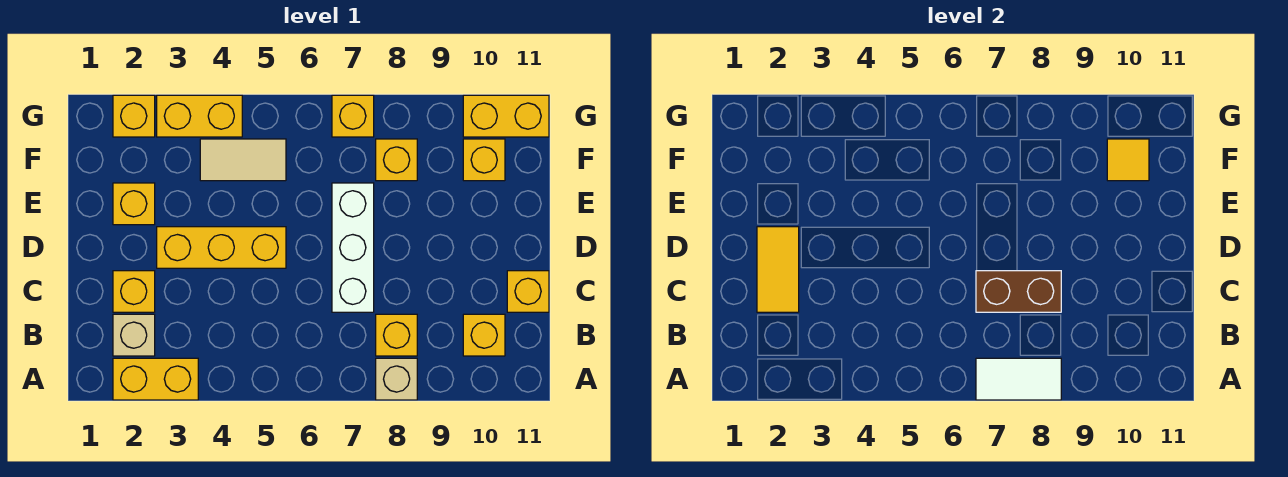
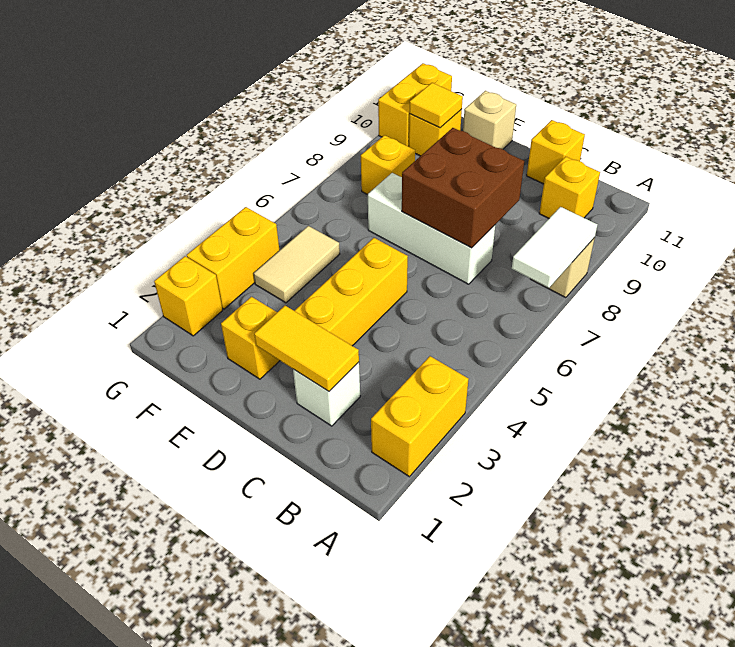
tan 1x1 brick [113,314,155,356] -> tan 1x1 brick moved to [463,91,516,149]
yellow 1x1 brick [376,314,417,356] -> none
yellow 1x1 brick [113,271,155,312] -> white 1x1 brick [293,362,360,426]
brown 1x2 brick [976,271,1061,312] -> brown 2x2 brick [402,128,524,248]
yellow 1x1 brick [332,95,374,137] -> none

